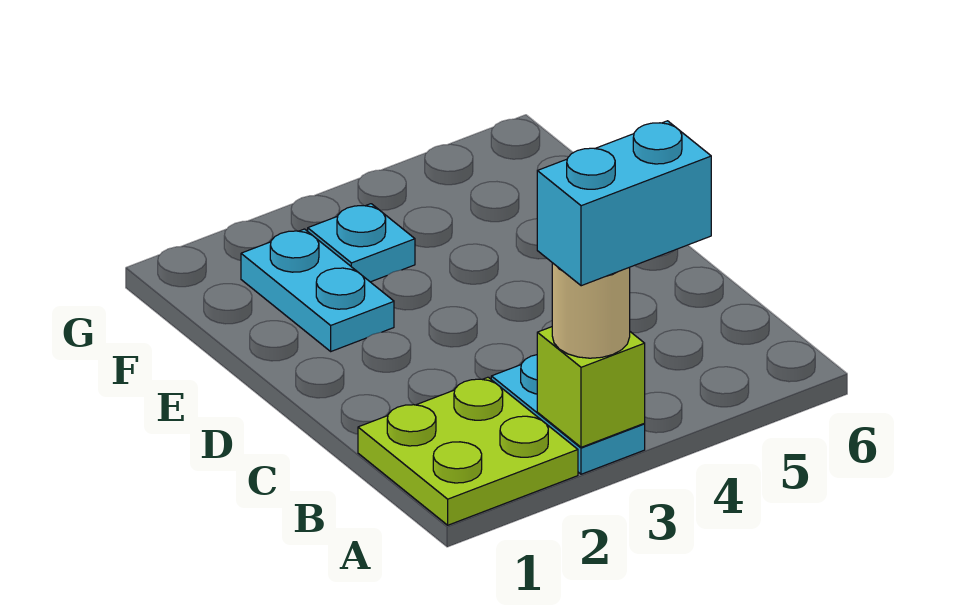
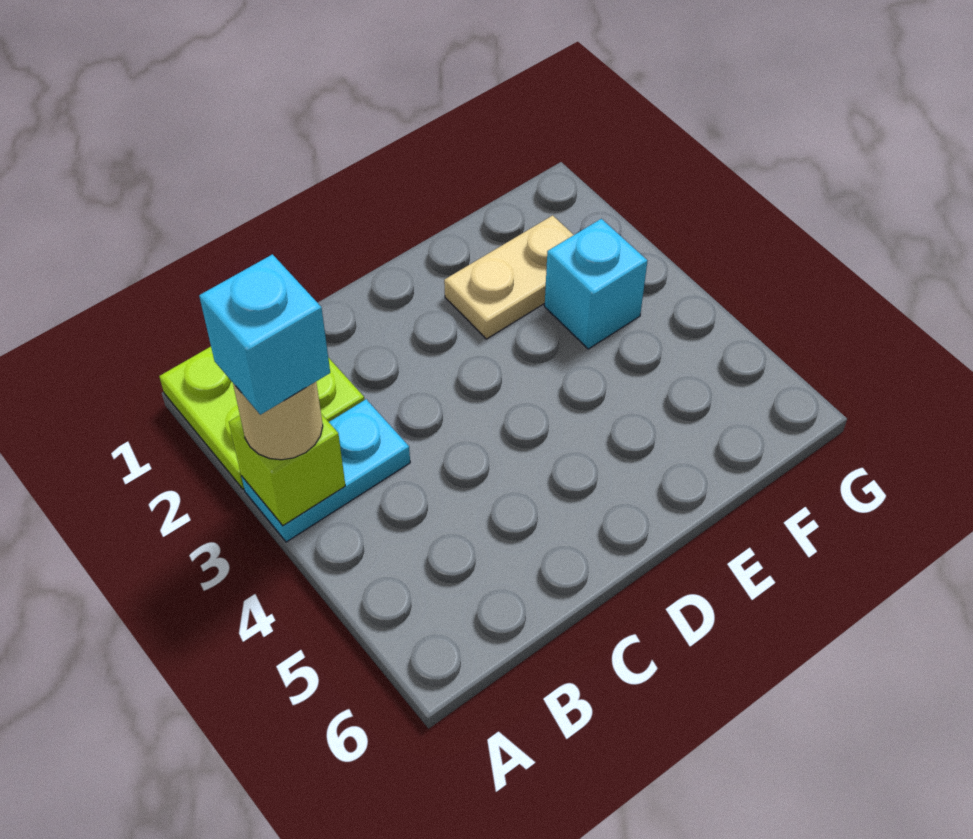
cyan 1x2 brick [537,121,711,286] -> cyan 1x1 brick [199,254,330,415]
cyan 1x2 plate [241,229,394,351] -> tan 1x2 plate [444,215,573,339]
cyan 1x1 plate [308,204,415,282] -> cyan 1x1 brick [545,219,647,349]

